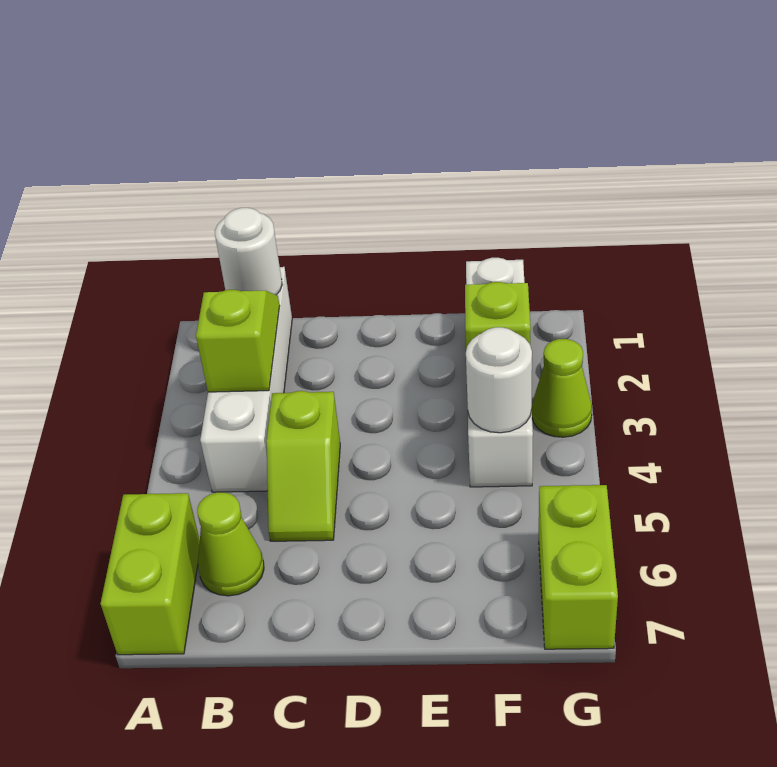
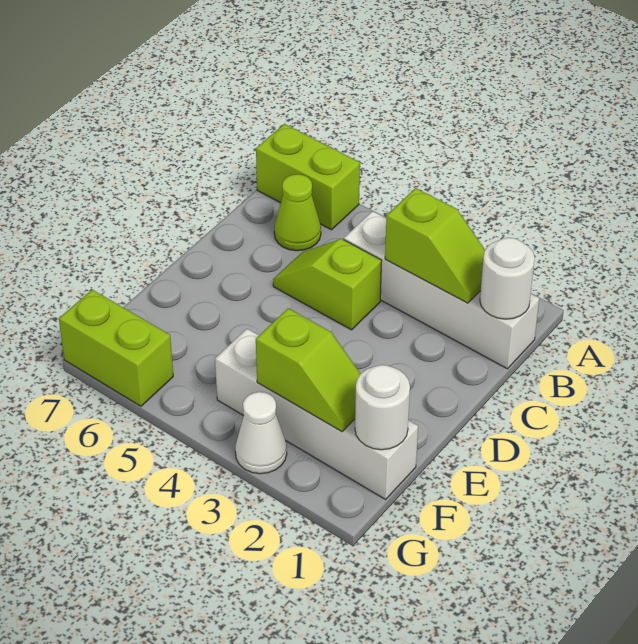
white 1x1 round brick [466,327,532,433] -> white 1x1 round brick moved to [355,365,410,450]
lime 1x1 cone [532,339,592,437] -> white 1x1 cone [235,392,287,474]

